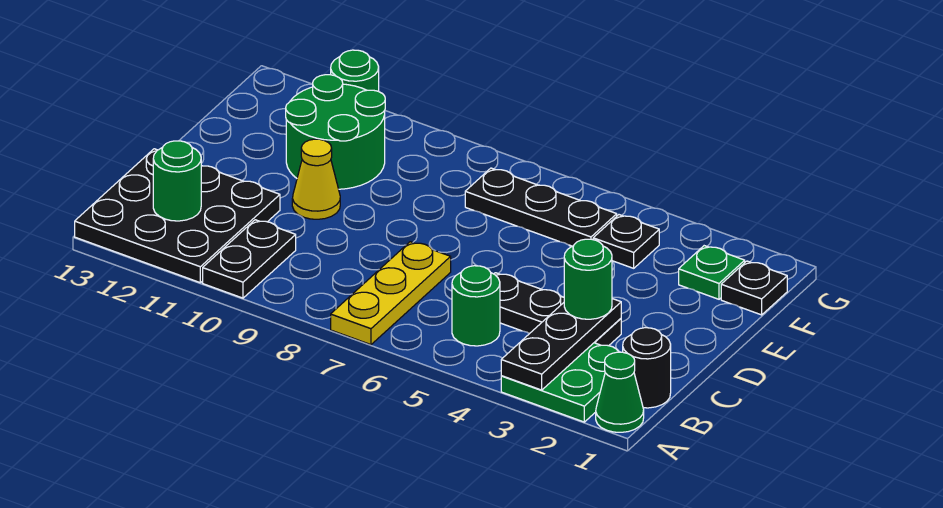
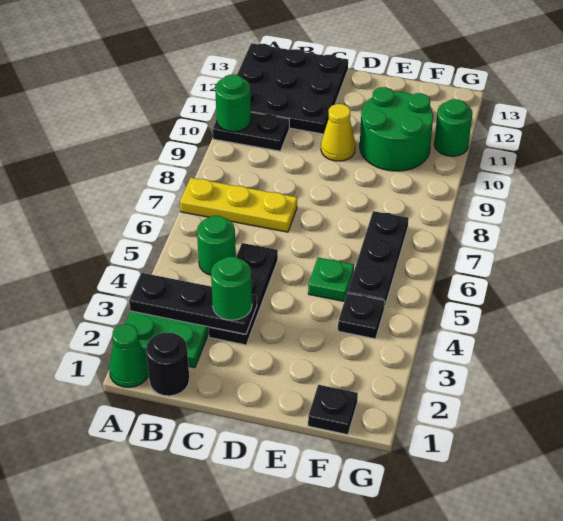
green 1x1 round brick [153,141,201,221] -> green 1x1 round brick moved to [215,75,251,132]
green 1x1 plate [679,246,745,299] -> green 1x1 plate moved to [308,258,354,301]

